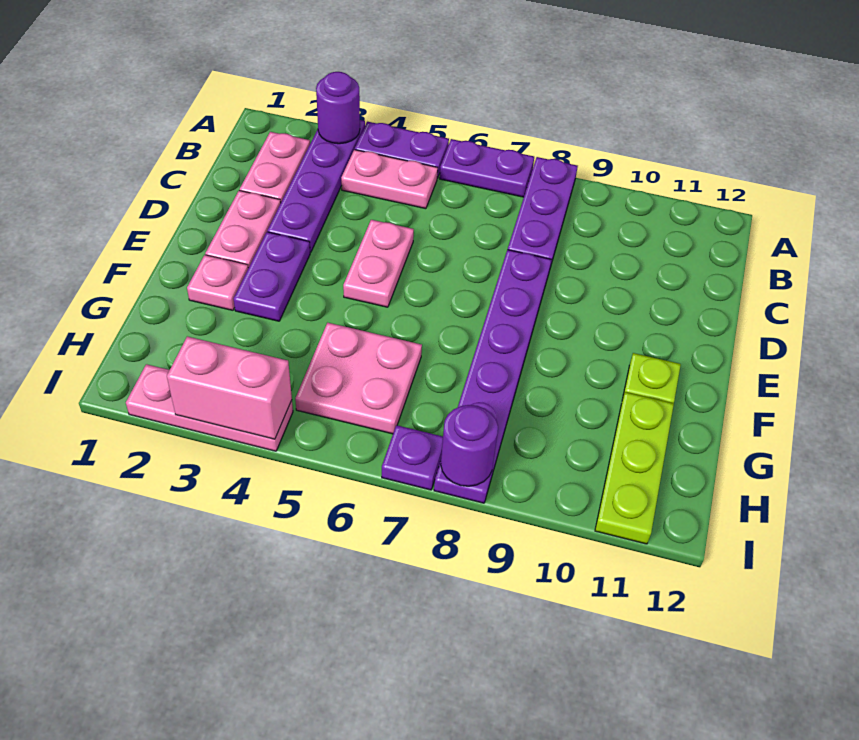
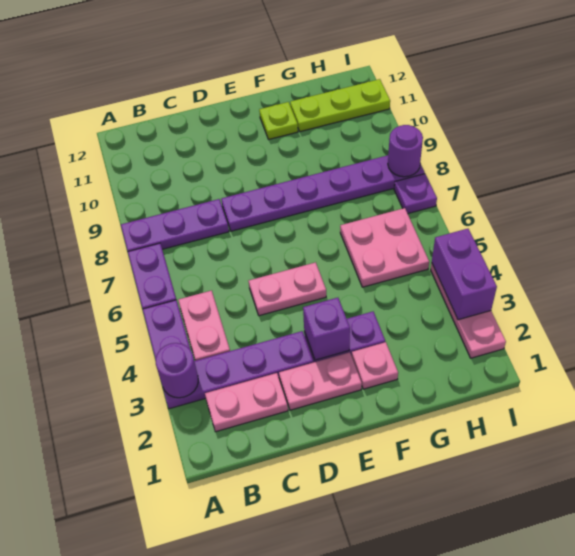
none -> purple 1x1 brick [303,298,350,360]
pink 1x2 brick [167,336,292,439] -> purple 1x2 brick [432,229,497,320]

